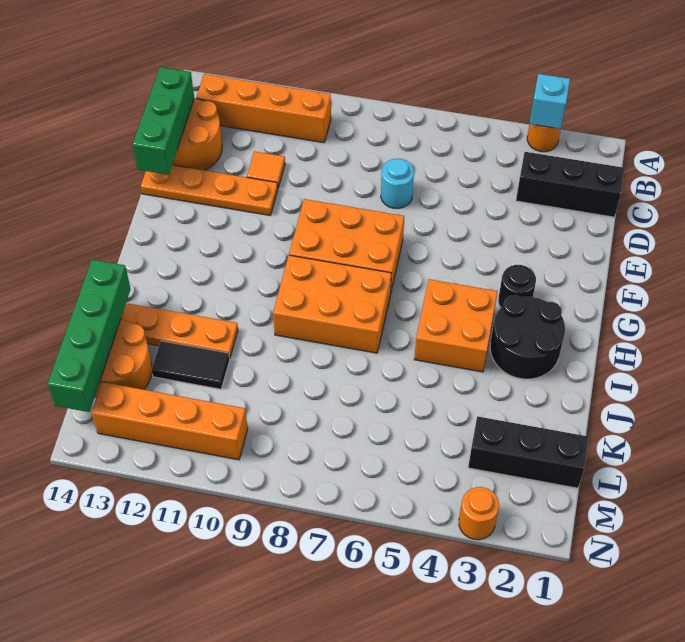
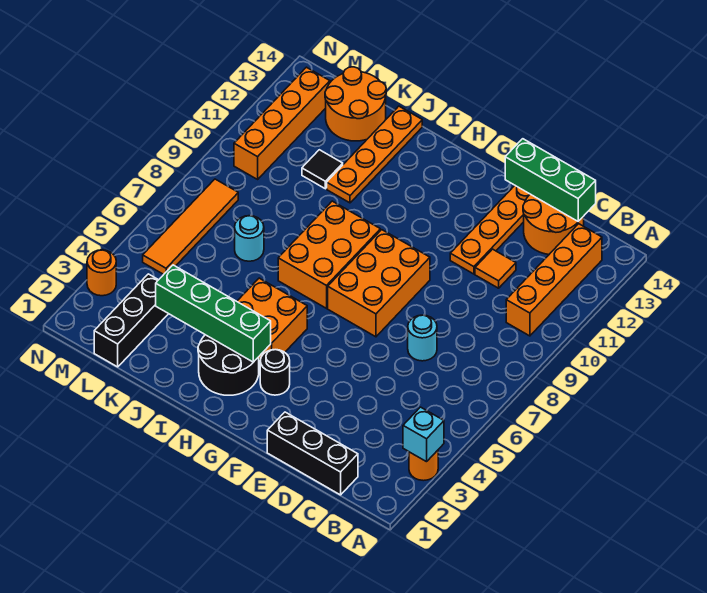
black 1x3 brick [516,152,624,217] -> black 1x3 brick turned to [267,412,358,495]
green 1x4 brick [48,260,131,412] -> green 1x4 brick moved to [156,265,271,362]
none -> cyan 1x1 round brick [235,216,264,261]
black 1x2 tile [152,341,230,389] -> black 1x1 tile [302,150,343,189]
none -> orange 1x4 tile [143,179,238,274]

